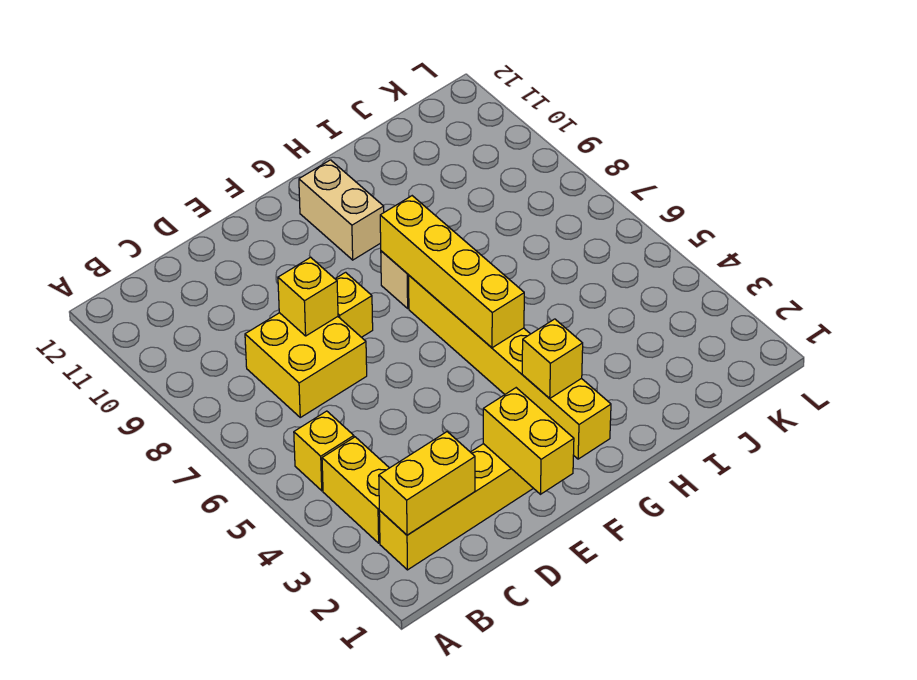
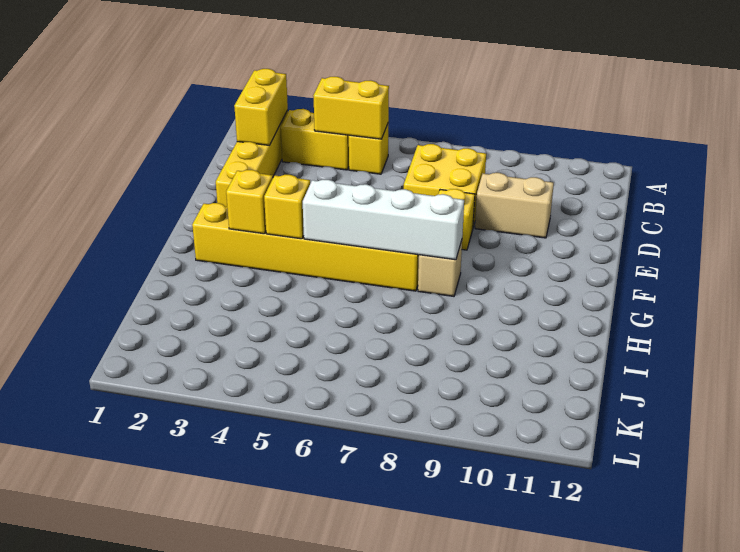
yellow 1x1 brick [278,257,338,336] -> yellow 1x1 brick moved to [264,175,310,239]
yellow 1x2 brick [483,388,574,494] -> yellow 1x2 brick moved to [313,77,389,139]
yellow 1x4 brick [380,196,524,348] -> white 1x4 brick [303,180,464,260]
tan 1x2 brick [299,160,384,260] -> tan 1x2 brick moved to [475,173,554,238]

